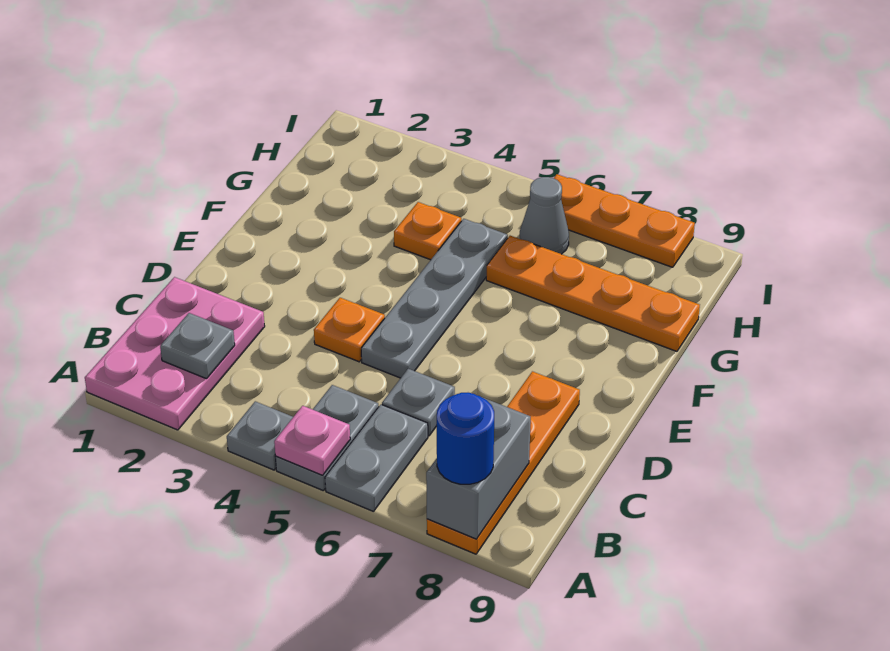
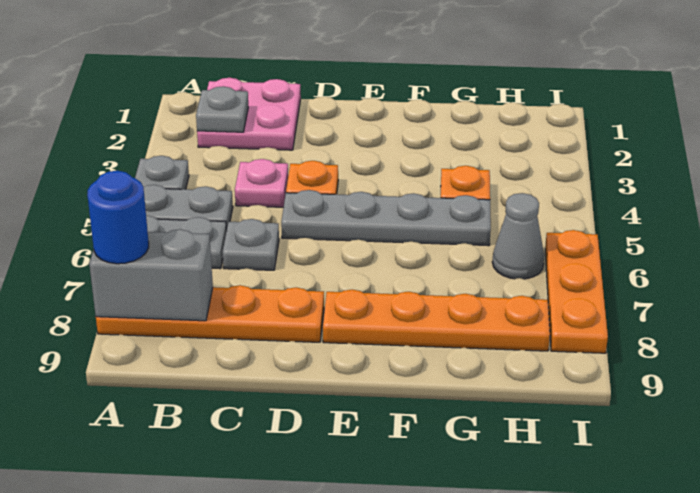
pink 2x3 plate [85,277,265,430] -> pink 2x2 plate [197,78,301,150]
pink 1x1 plate [274,406,350,475] -> pink 1x1 plate moved to [235,159,288,207]
orange 1x4 plate [486,236,700,351] -> orange 1x4 plate turned to [323,289,550,351]

